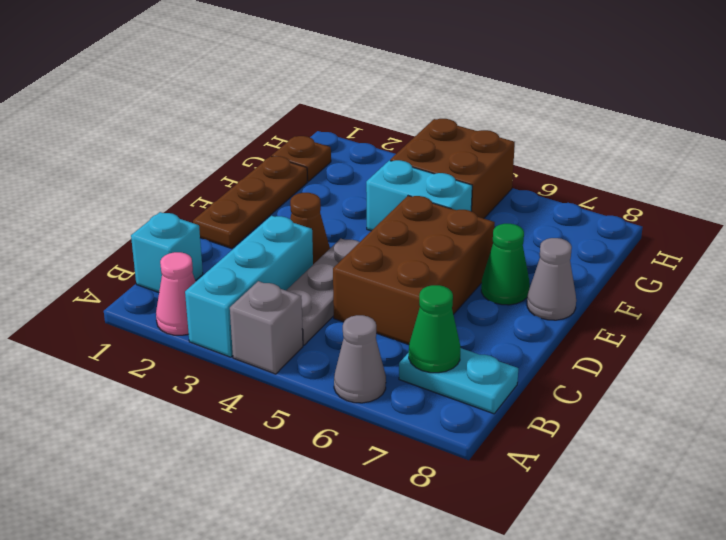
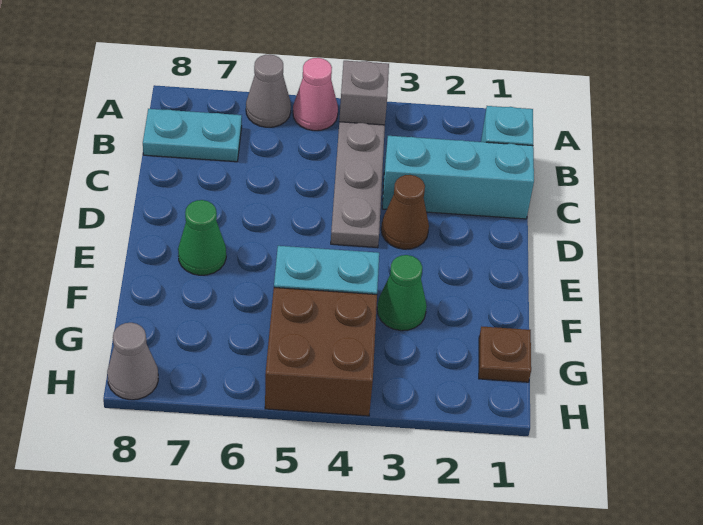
pink 1x1 cone [156,252,196,335] -> pink 1x1 cone moved to [293,58,338,131]
cyan 1x3 brick [185,216,313,357] -> cyan 1x3 brick turned to [382,136,534,219]
green 1x1 cone [409,285,460,373] -> green 1x1 cone moved to [377,255,427,331]
brown 2x3 brick [333,196,495,345] -> none
brown 1x3 plate [193,156,308,249] -> none
grey 1x1 cone [527,238,576,320] -> grey 1x1 cone moved to [107,323,158,400]

